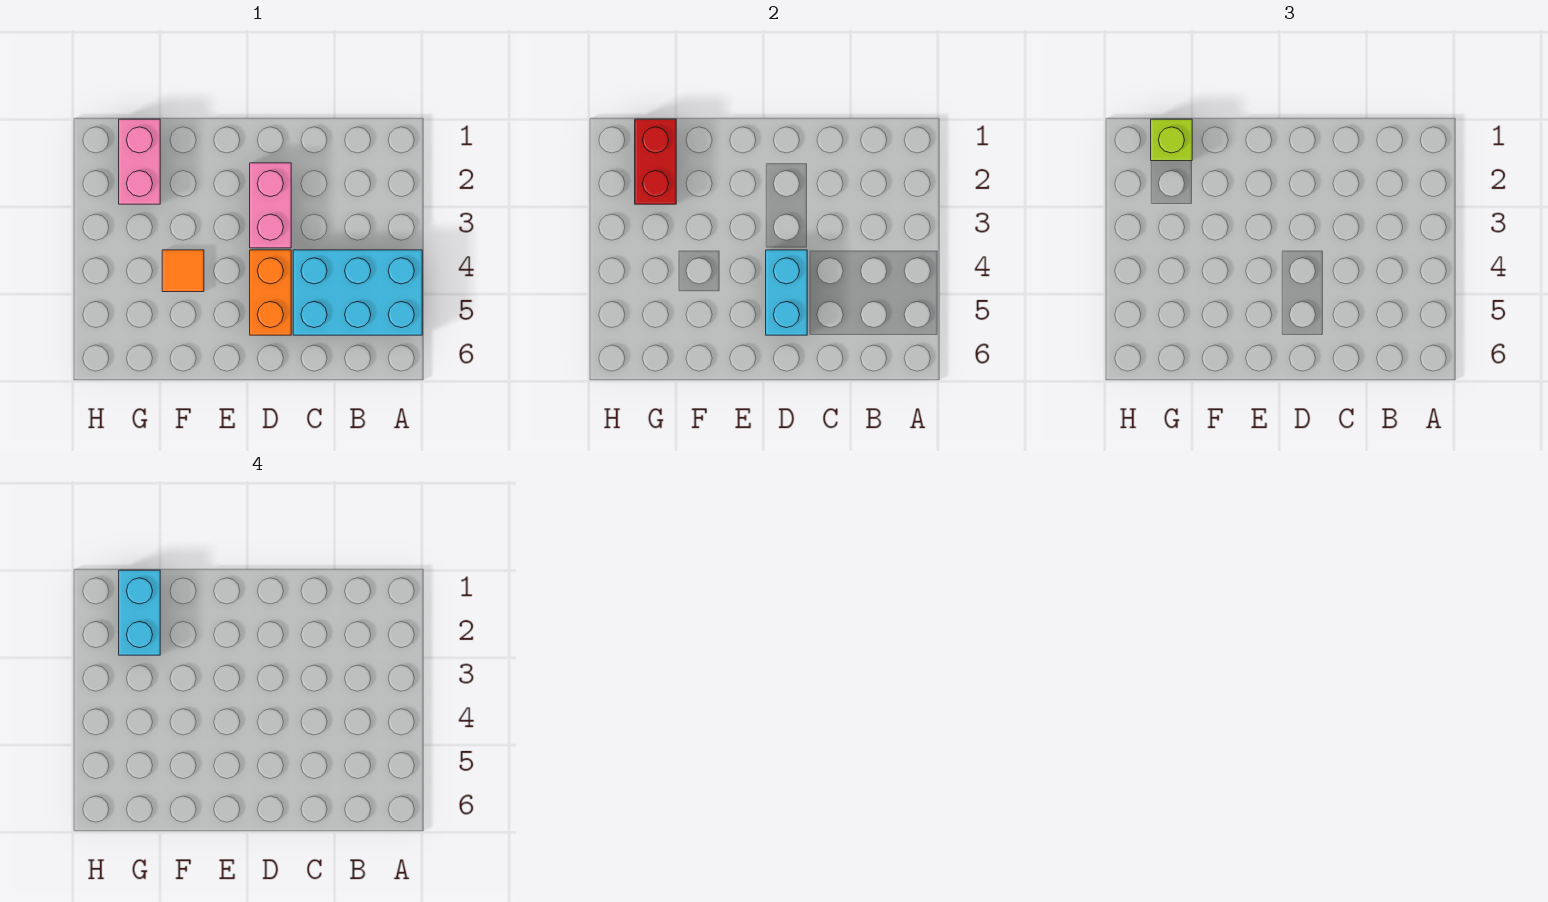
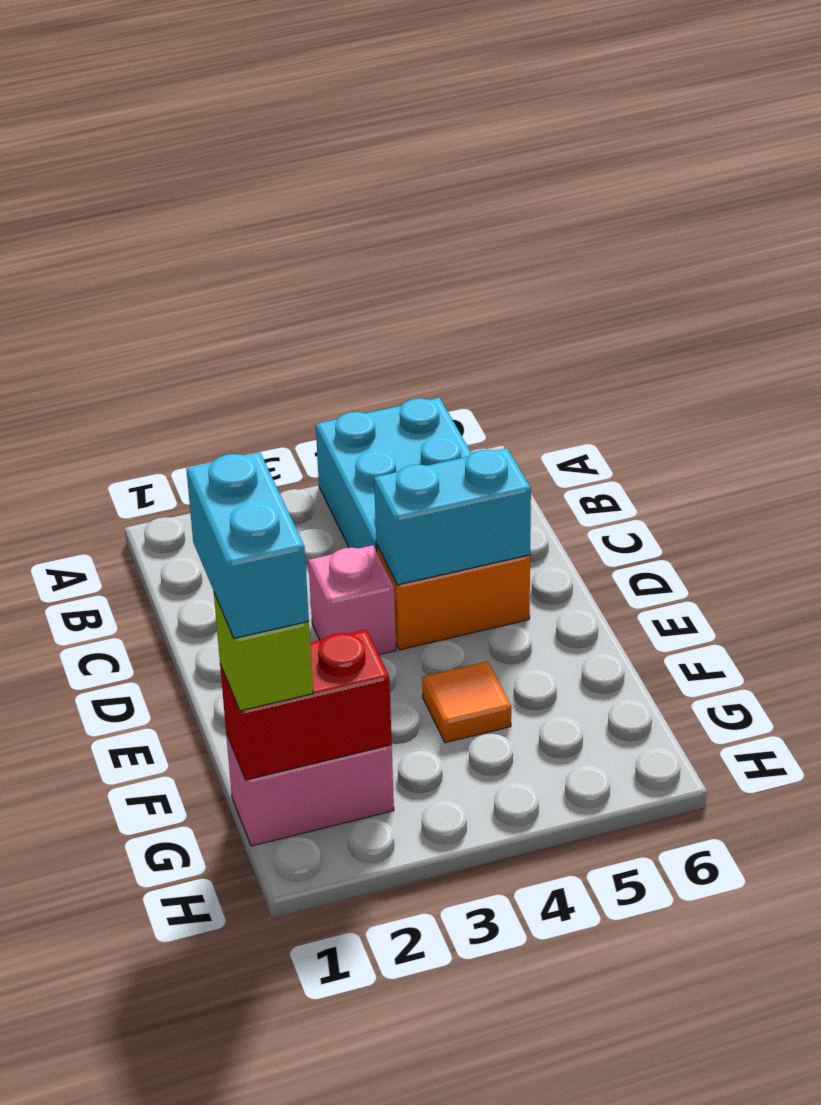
pink 1x2 brick [250,163,291,248] -> pink 1x1 brick [308,545,396,655]
cyan 1x2 brick [119,570,160,655] -> cyan 1x2 brick turned to [186,453,309,638]

